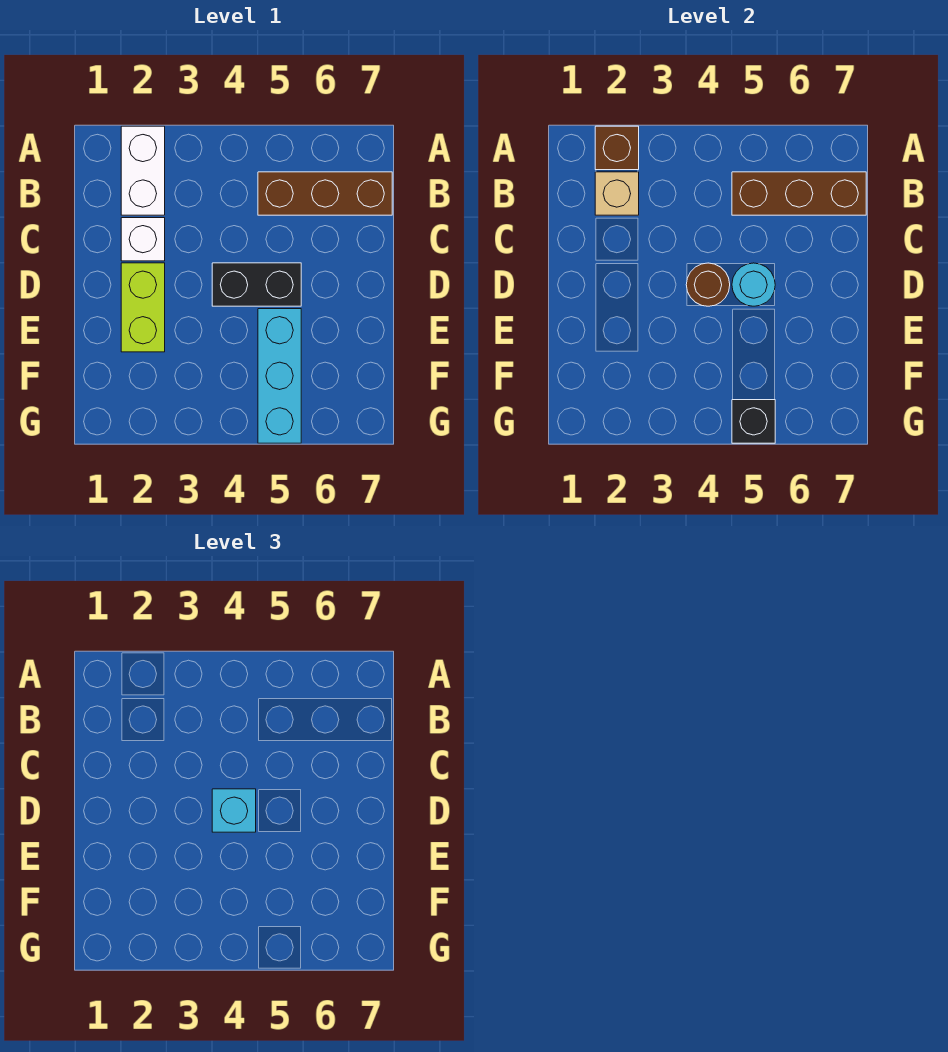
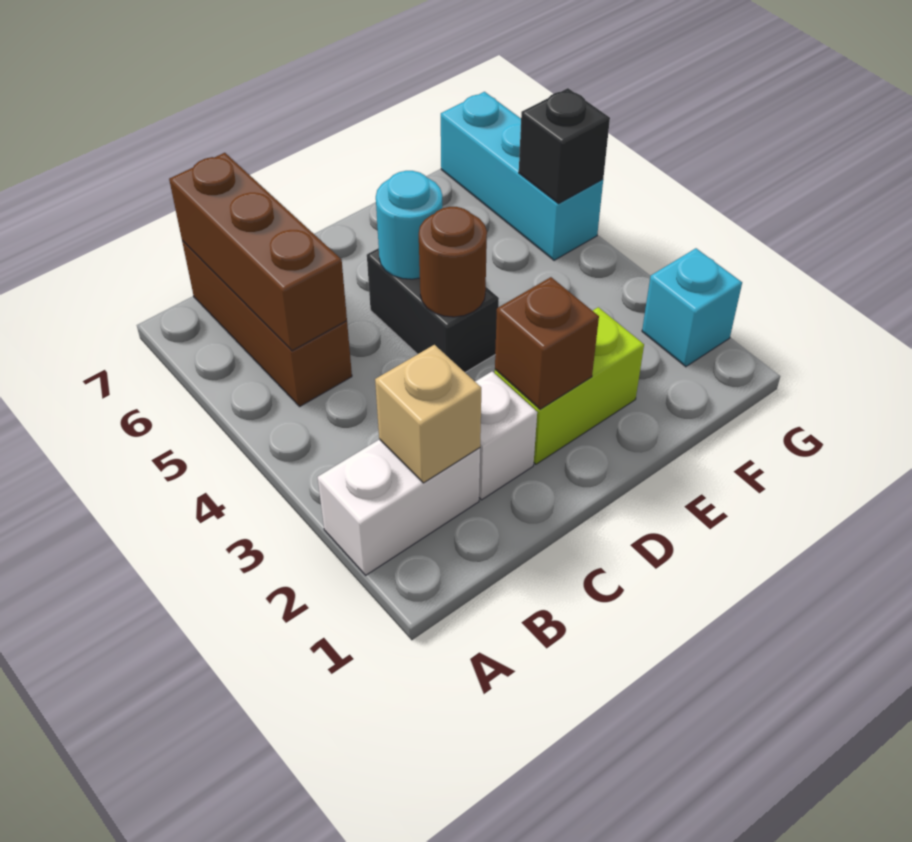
brown 1x1 brick [595,126,639,170] -> brown 1x1 brick moved to [495,277,599,409]
cyan 1x1 brick [212,789,256,832] -> cyan 1x1 brick moved to [642,248,742,367]
cyan 1x3 brick [258,309,301,443] -> cyan 1x3 brick turned to [441,92,603,260]

